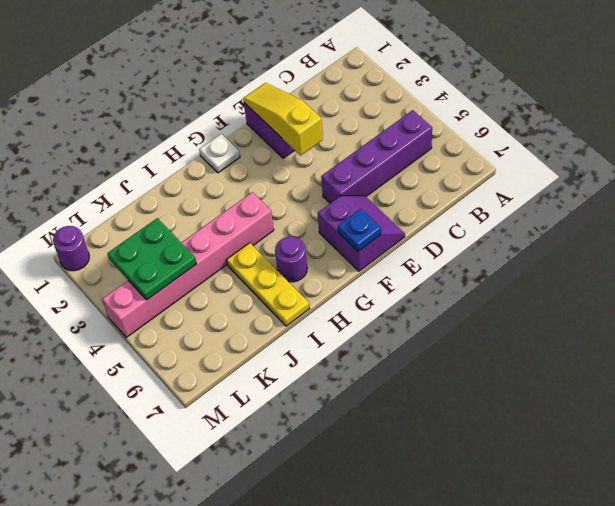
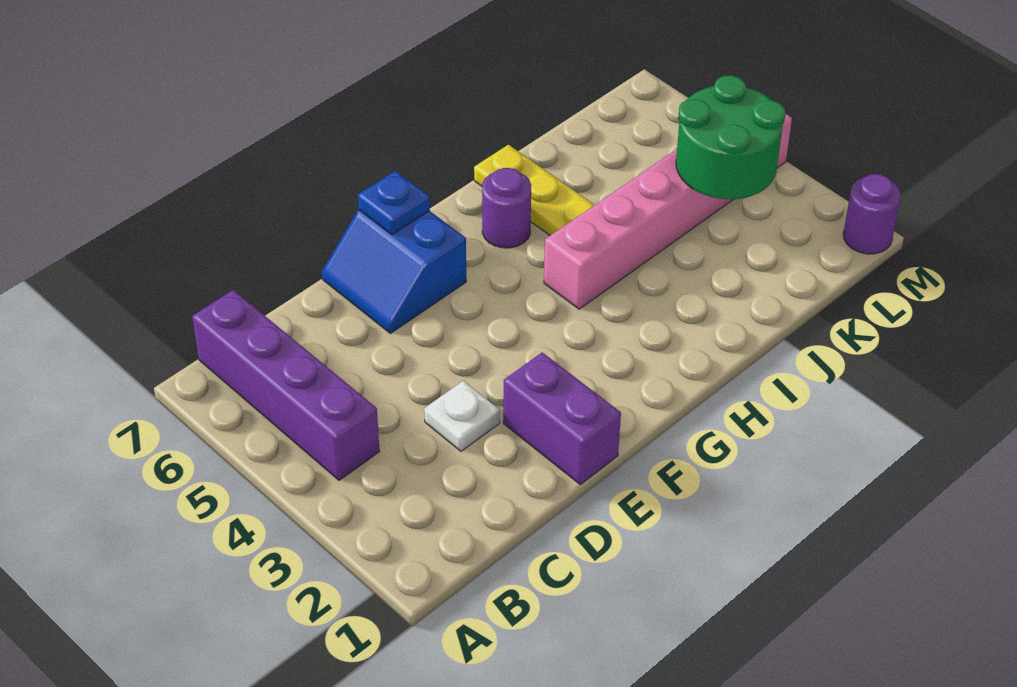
purple 1x4 brick [321,110,432,203] -> purple 1x4 brick turned to [192,290,380,480]
yellow 1x3 slope [243,83,323,156] -> none
purple 2x2 slope [318,196,405,271] -> blue 2x2 slope [322,210,466,333]
white 1x1 plate [199,134,240,173] -> white 1x1 plate moved to [424,381,500,451]
green 2x2 plate [108,218,196,300] -> green 2x2 round brick [676,75,785,199]

